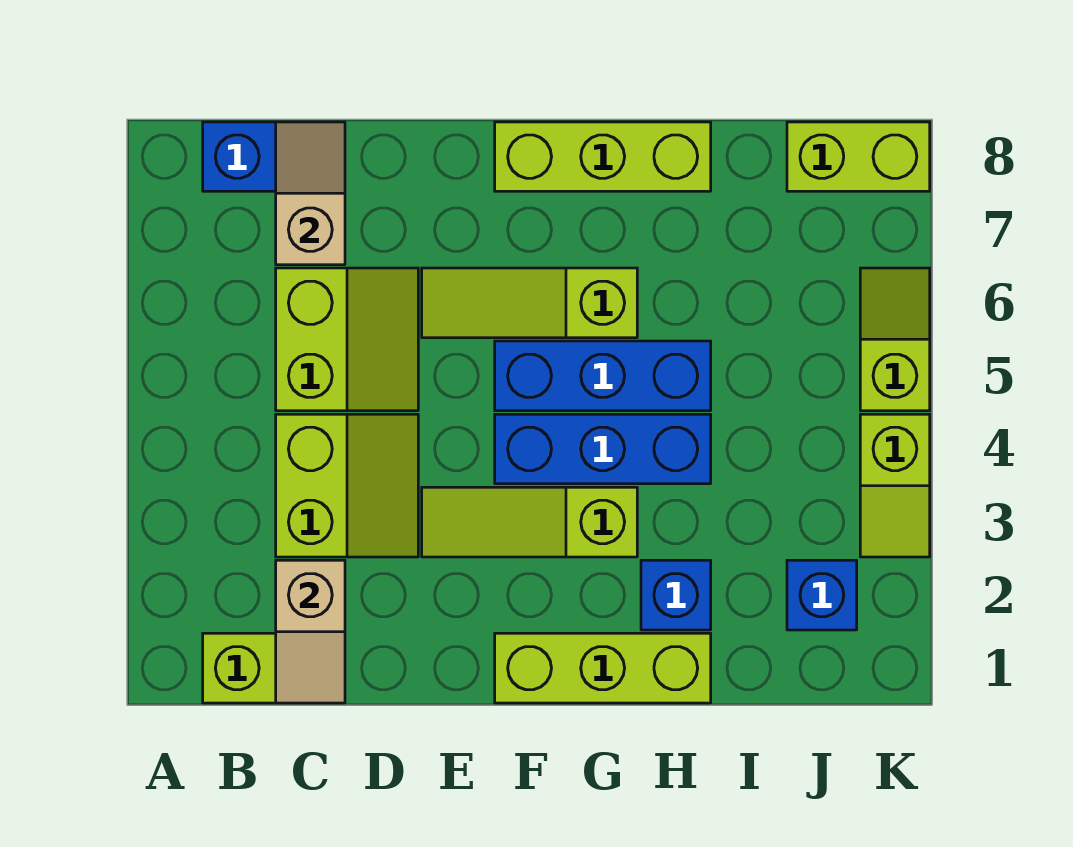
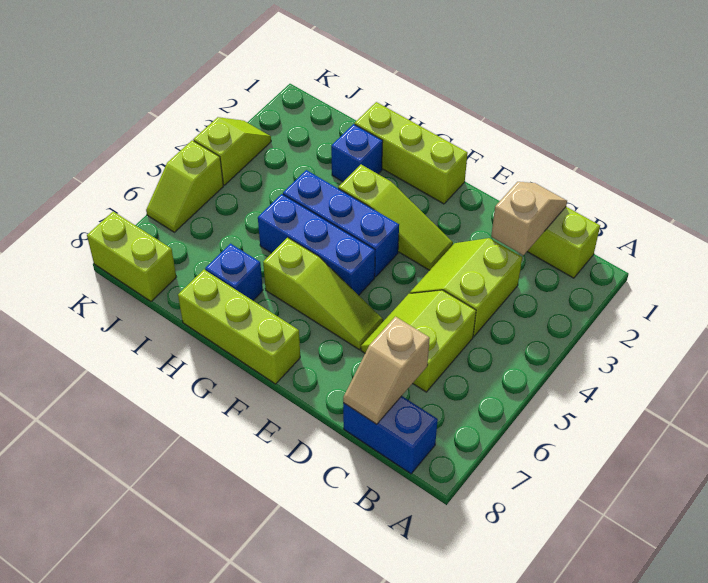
blue 1x1 brick [787,560,857,630] -> blue 1x1 brick moved to [205,244,263,300]

